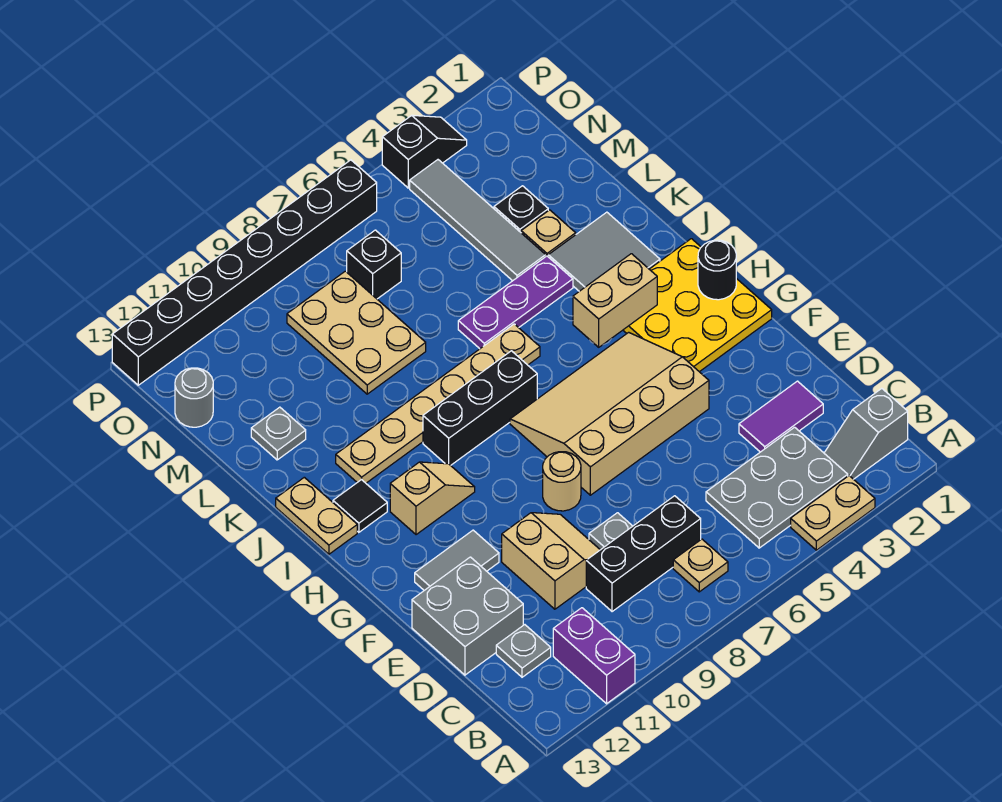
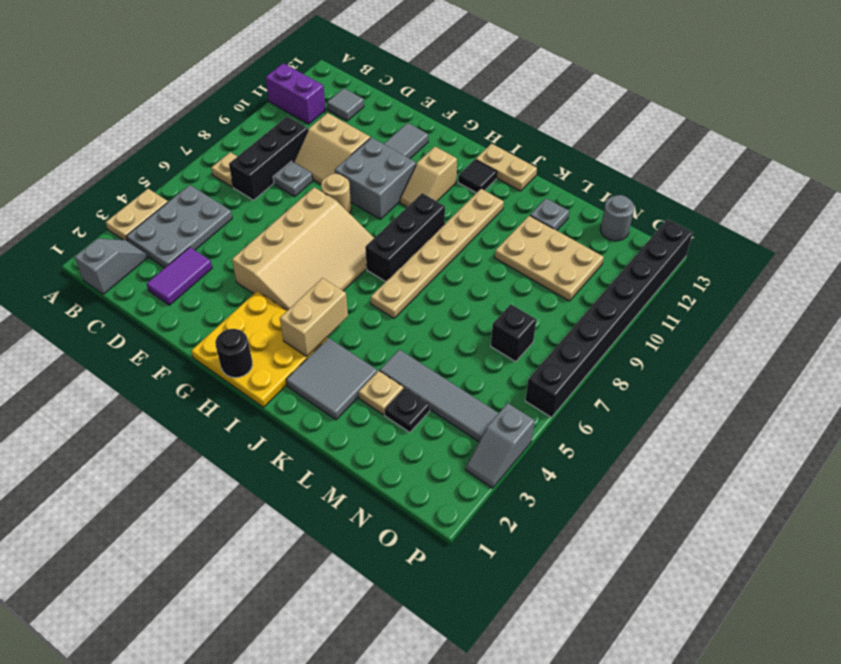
grey 1x1 plate [496,625,551,677] -> grey 1x1 tile [327,88,364,121]
grey 2x2 brick [412,557,523,675] -> grey 2x2 brick moved to [335,137,416,219]
purple 1x3 plate [458,256,573,349] -> none
tan 2x3 plate [287,271,426,394] -> tan 2x3 plate moved to [495,216,604,301]
black 1x2 slope [382,115,467,188] -> grey 1x2 slope [466,403,535,488]

